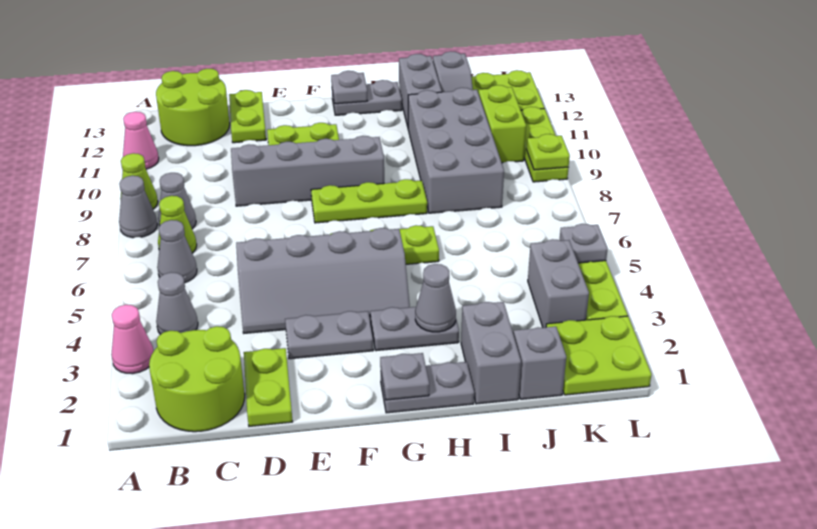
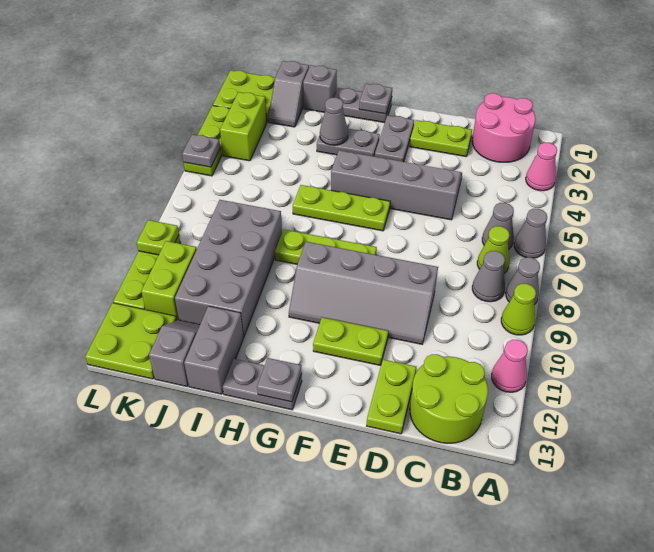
lime 2x2 round brick [149,326,245,432] -> pink 2x2 round brick [472,93,536,162]
grey 1x1 cone [156,272,198,335] -> grey 1x1 cone moved to [514,209,547,258]
lime 1x2 plate [244,348,293,426] -> lime 1x2 plate turned to [410,120,472,156]
grey 1x2 plate [285,311,373,359] -> grey 1x2 plate turned to [375,115,414,162]
grey 1x2 brick [461,302,521,404] -> grey 1x1 brick [303,65,337,112]
grey 1x2 brick [528,239,589,328] -> lime 1x2 brick [220,92,267,161]

